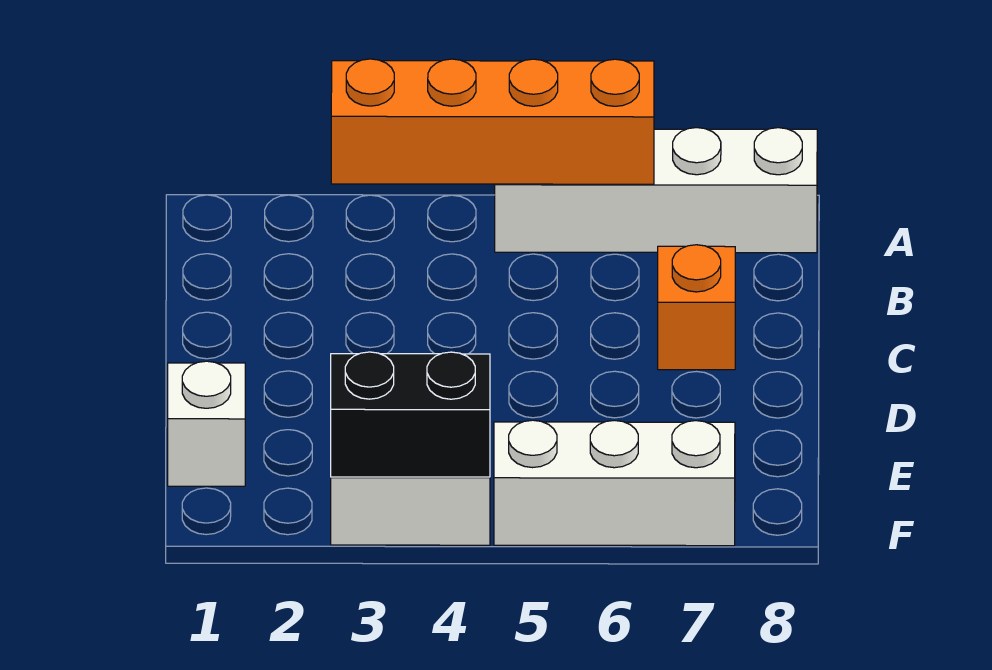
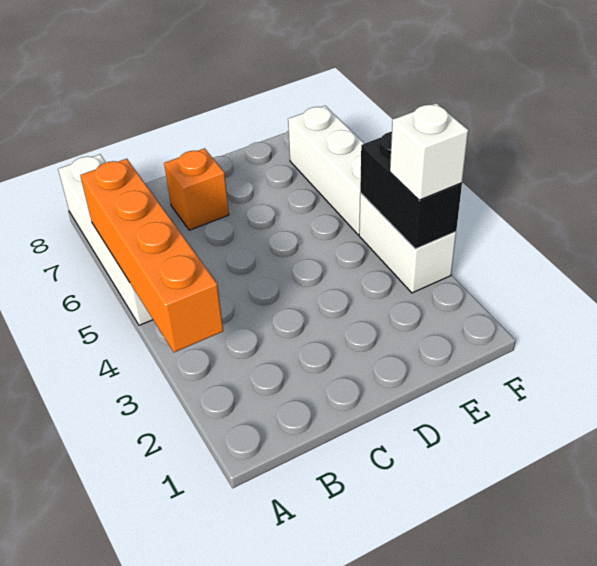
white 1x1 brick [168,361,245,486] -> white 1x1 brick moved to [390,103,468,200]

